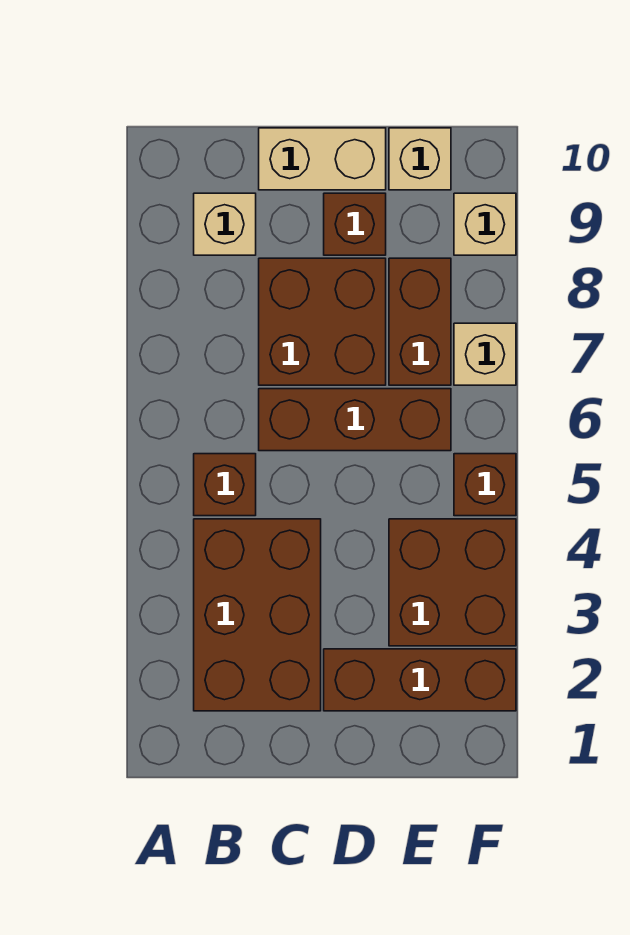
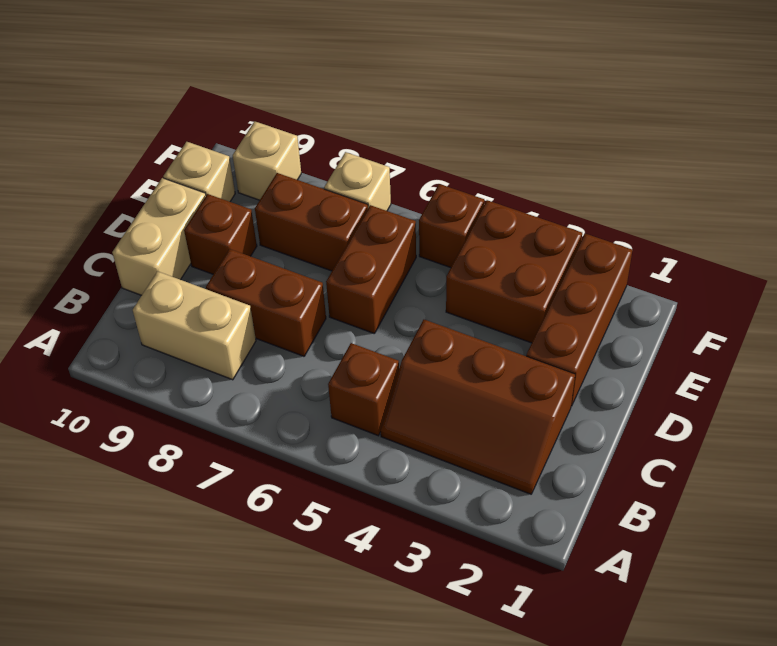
brown 2x3 brick [194,519,321,711] -> brown 2x3 slope [381,320,575,494]
tan 1x1 brick [194,193,256,255] -> tan 1x2 brick [133,271,256,380]
brown 1x3 brick [259,389,451,451] -> brown 1x2 brick [326,205,416,334]
brown 2x2 brick [259,258,386,385] -> brown 1x2 brick [206,249,326,356]

